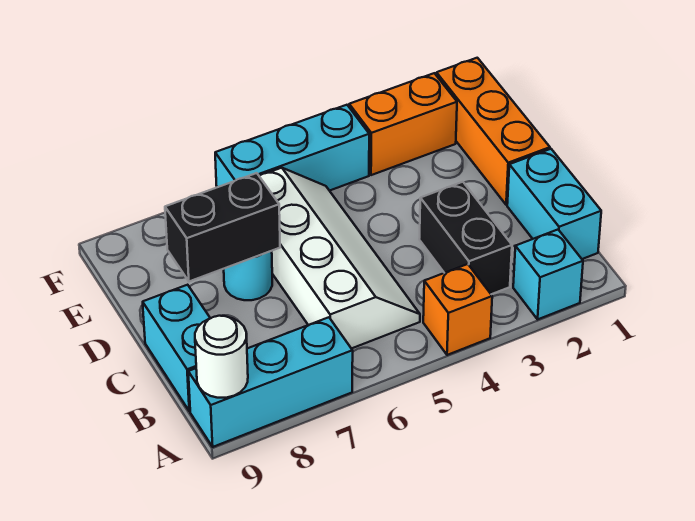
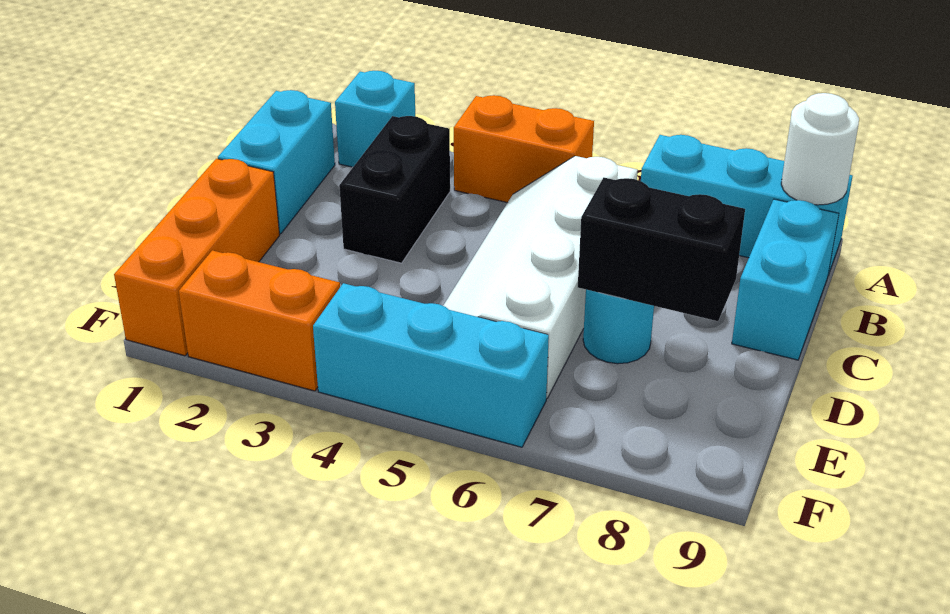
orange 1x1 brick [423,264,492,355] -> orange 1x2 brick [454,95,594,203]

